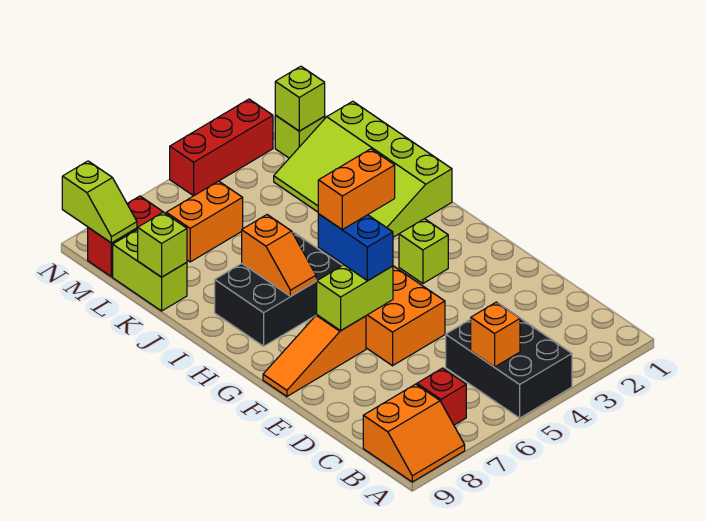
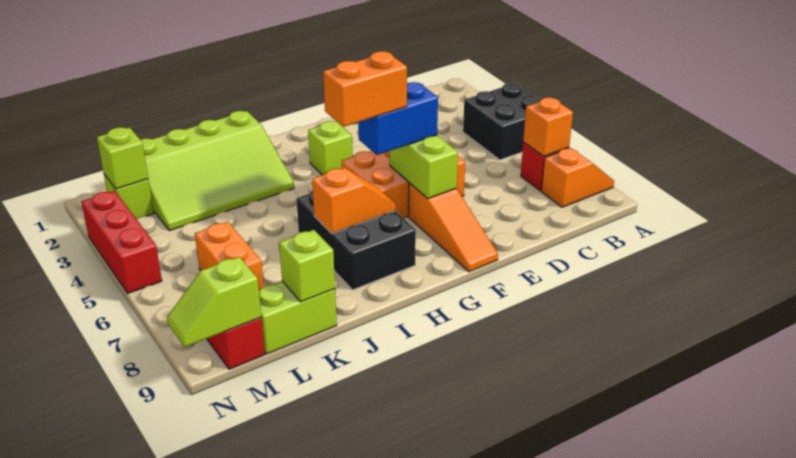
black 2x3 brick [446,303,572,418] -> black 2x2 brick [463,83,540,160]
orange 2x2 slope [363,384,465,482] -> orange 1x2 slope [541,148,614,207]
orange 1x1 brick [471,302,520,367] -> orange 1x1 brick moved to [523,97,573,156]
orange 1x2 brick [318,149,395,230] -> orange 1x2 brick turned to [323,51,407,127]
lime 1x2 slope [62,161,137,243] -> lime 1x2 slope turned to [167,257,261,347]

